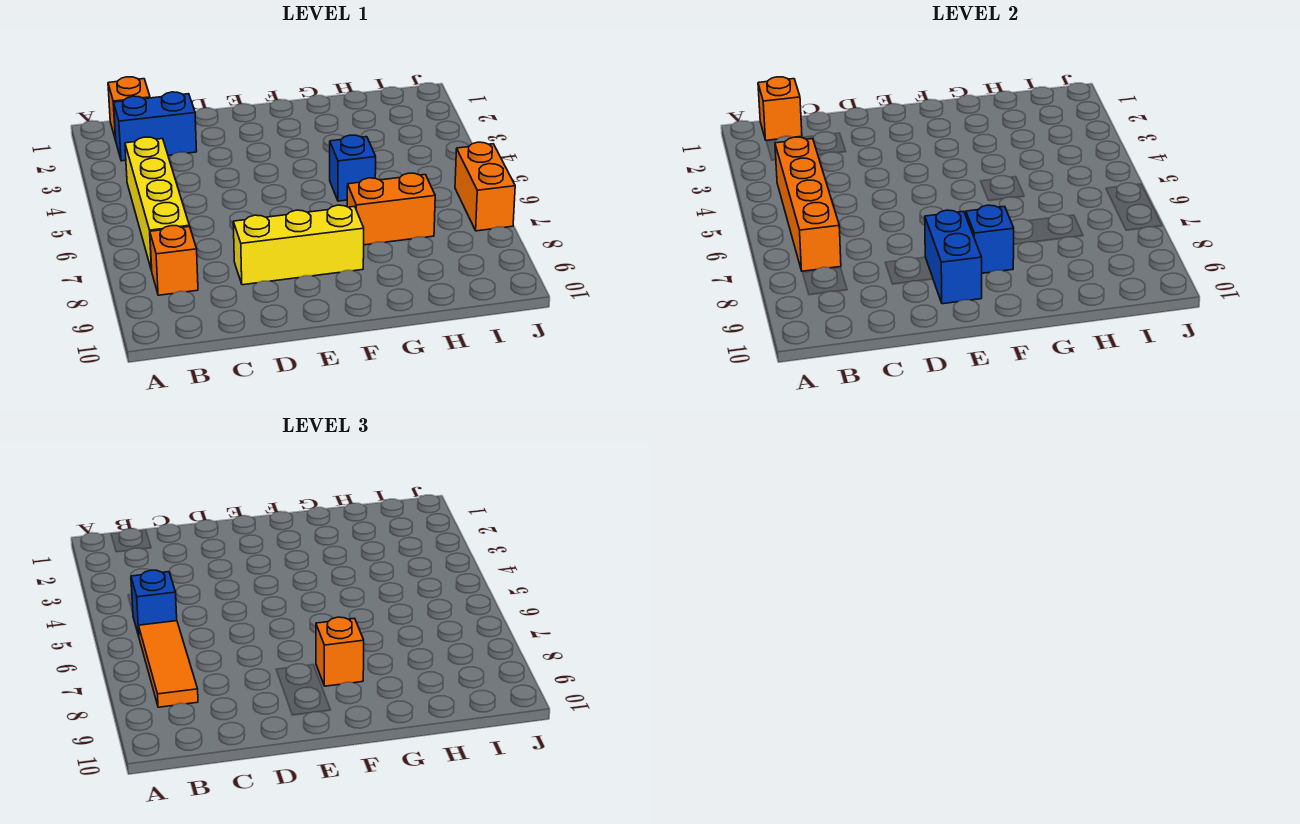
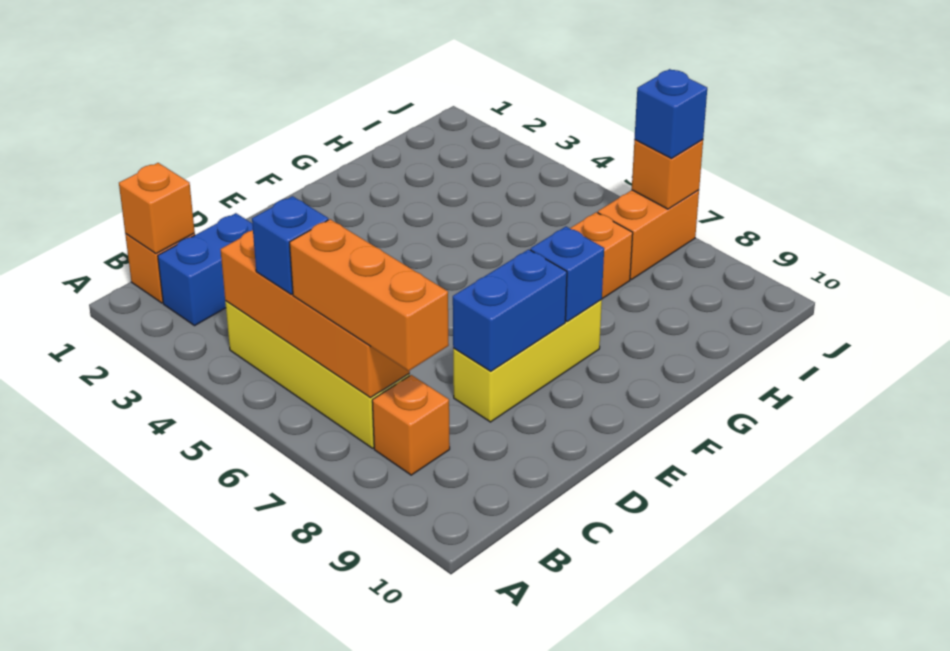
orange 1x3 tile [139,621,198,707] -> orange 1x3 brick [290,219,449,371]
blue 1x2 brick [925,210,982,304] -> blue 1x2 brick turned to [453,249,567,371]
orange 1x1 brick [316,617,364,686] -> orange 1x1 brick moved to [632,140,703,209]
blue 1x1 brick [330,135,376,201] -> blue 1x1 brick moved to [635,69,707,159]
orange 1x2 brick [455,142,515,231] -> orange 1x2 brick turned to [598,190,699,280]

